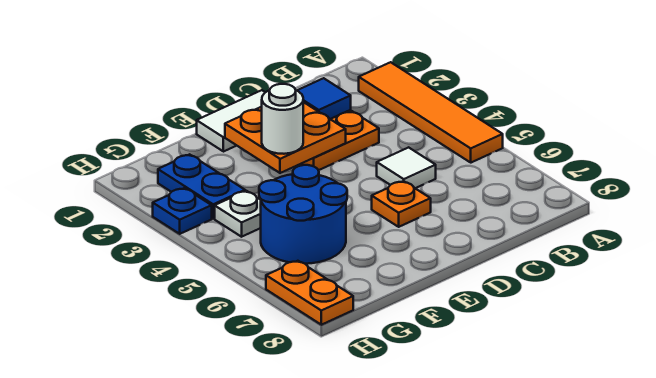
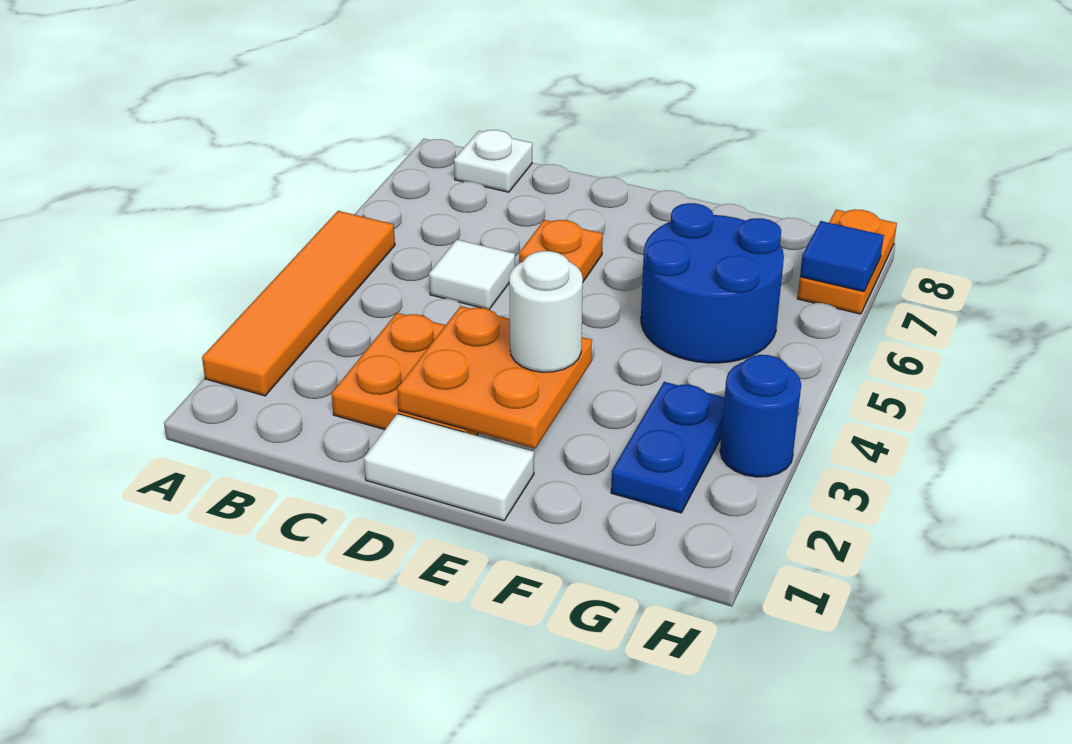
blue 1x1 tile [297,78,351,119] -> blue 1x1 tile moved to [800,221,884,292]
white 1x1 plate [215,191,261,237] -> white 1x1 plate moved to [454,130,532,192]
blue 1x1 plate [153,188,212,234] -> blue 1x1 round brick [720,355,801,477]

